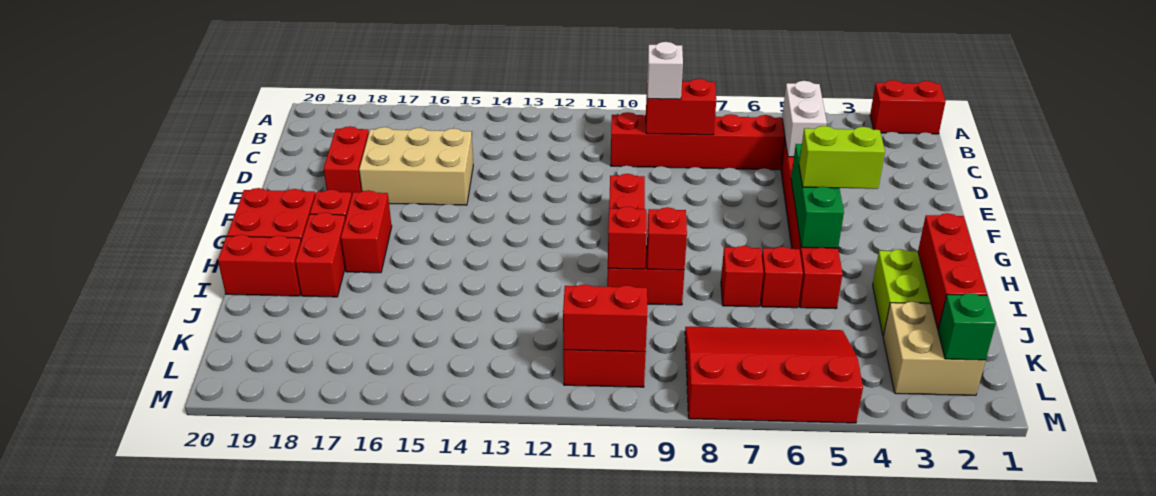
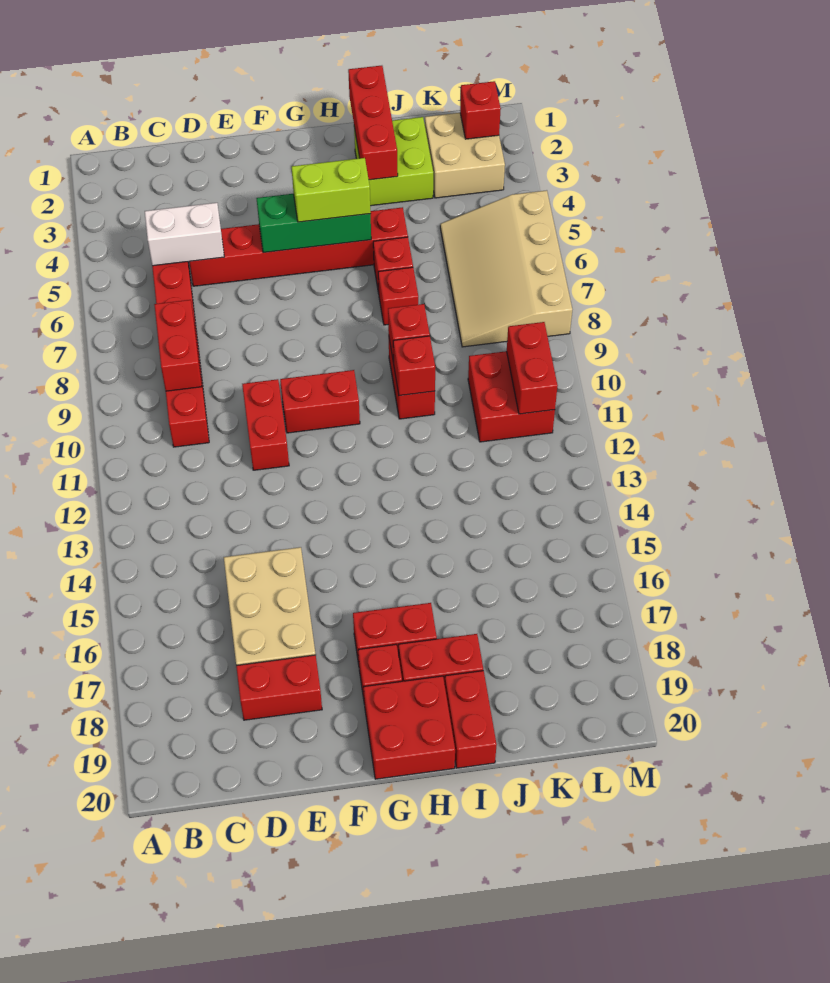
red 1x2 brick [870,80,946,134] -> red 1x2 brick moved to [242,379,289,470]
white 1x1 brick [647,42,683,99] -> none
lime 1x2 brick [799,126,885,189] -> lime 1x2 brick turned to [292,158,371,222]
red 1x3 brick [918,213,987,329] -> red 1x3 brick turned to [348,66,398,180]
red 3x4 slope [685,327,863,423] -> tan 3x4 slope [440,190,572,347]
green 1x1 brick [938,293,996,360] -> red 1x1 brick [460,81,501,139]

